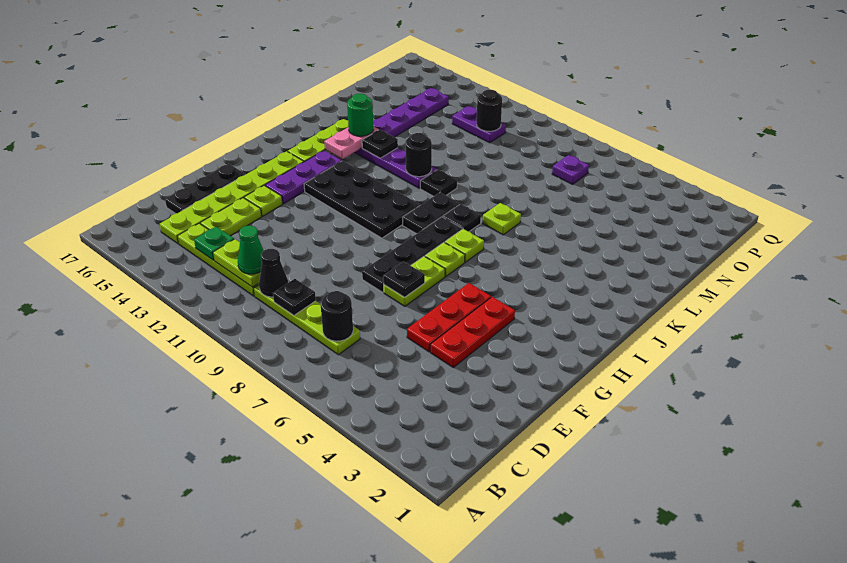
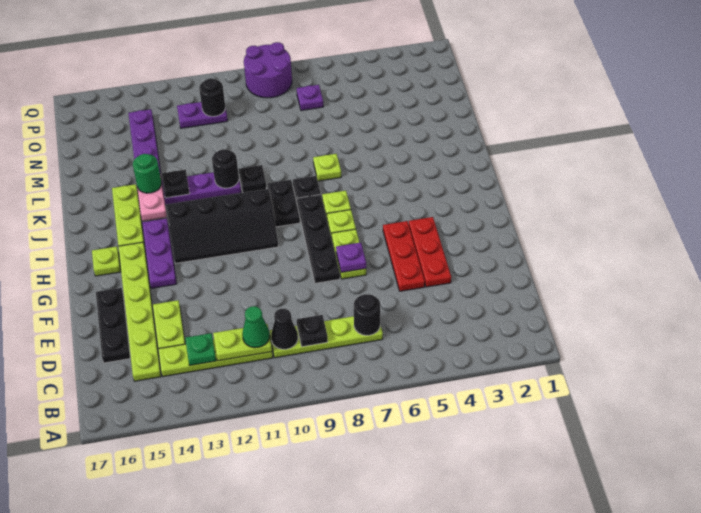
black 1x1 plate [383,262,425,297] -> purple 1x1 plate [336,243,366,273]
lime 1x1 plate [244,185,283,216] -> lime 1x1 plate moved to [92,246,121,276]
black 2x4 plate [304,161,420,238] -> black 2x4 slope [166,189,279,263]
none -> purple 2x2 round brick [244,42,292,98]

